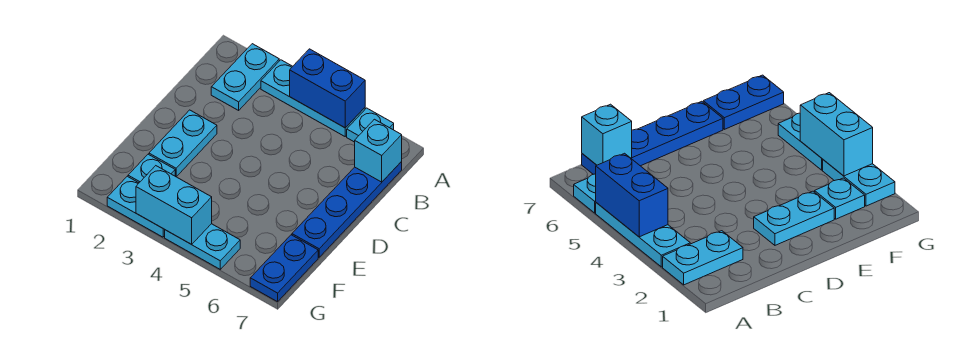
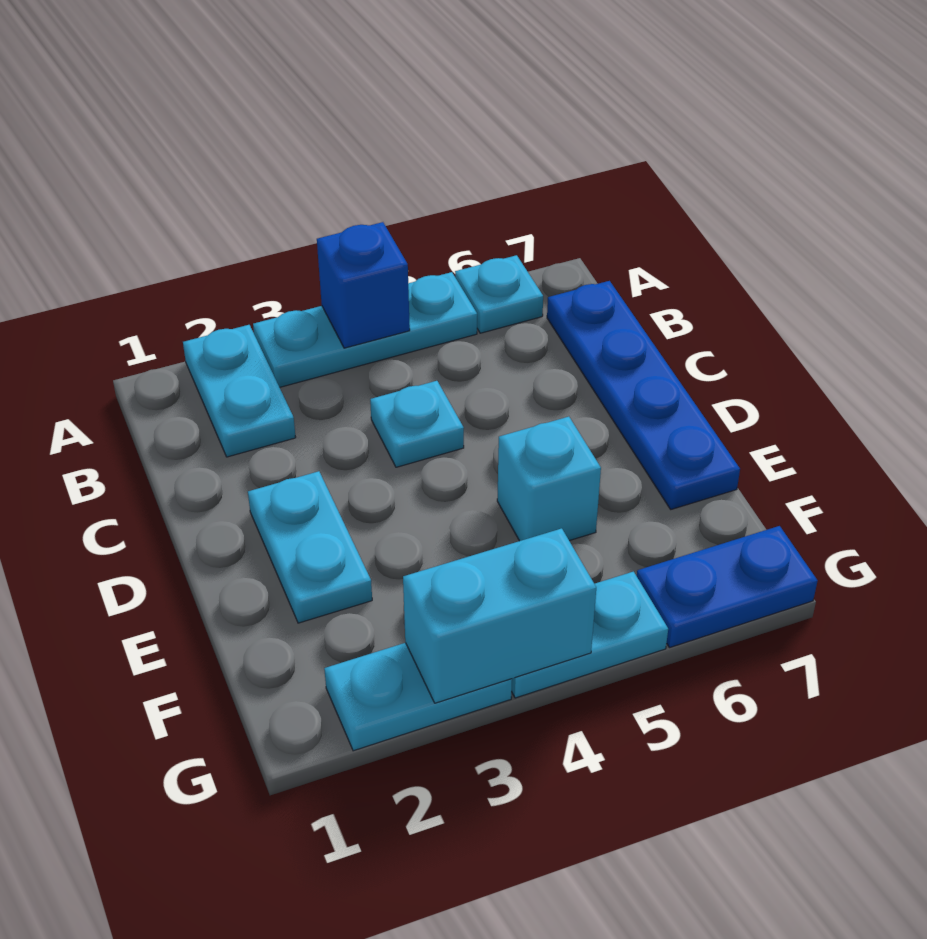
blue 1x2 brick [290,49,365,128] -> blue 1x1 brick [317,222,410,348]
cyan 1x1 brick [355,119,402,182] -> cyan 1x1 brick moved to [497,417,601,541]
cyan 1x1 plate [128,154,175,183] -> cyan 1x1 plate moved to [370,381,464,467]
blue 1x2 plate [250,235,318,302] -> blue 1x2 plate turned to [637,526,818,648]

